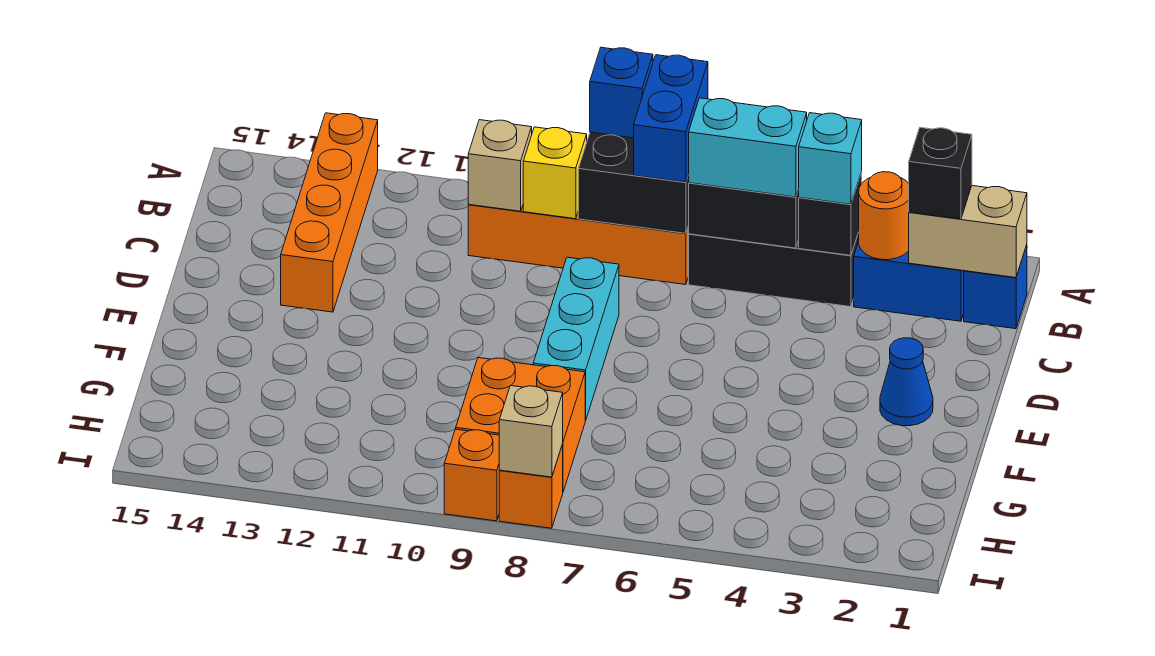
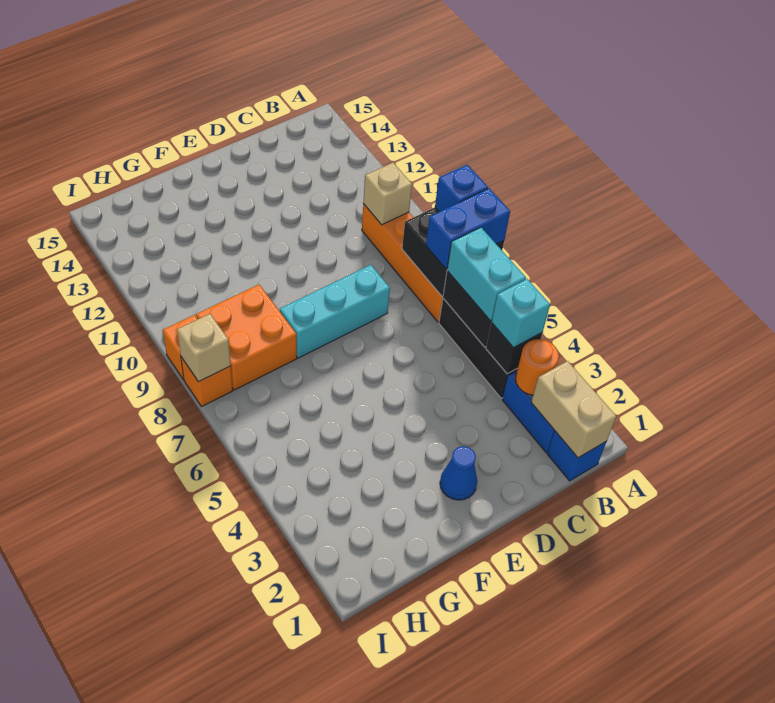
orange 1x4 brick [281,113,378,312] -> none
black 1x1 brick [909,127,972,219] -> none
yellow 1x1 brick [523,127,587,219] -> none

